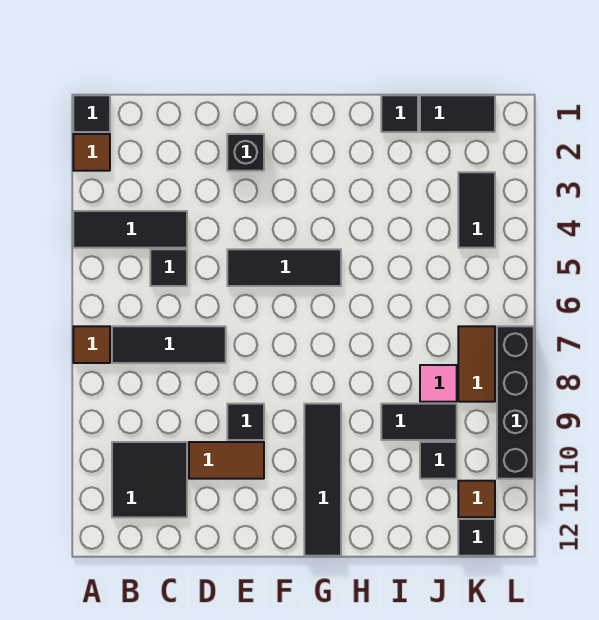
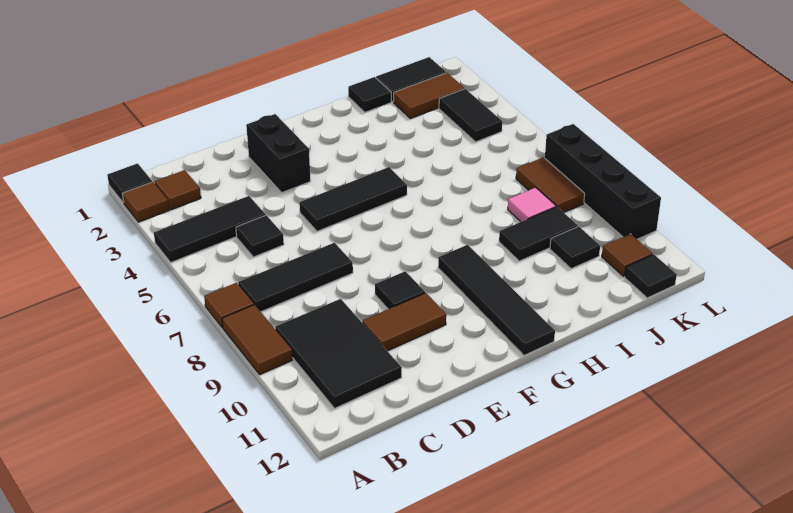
none -> brown 1x2 tile [222,305,293,375]
none -> brown 1x1 tile [155,170,201,210]
black 2x2 tile [112,442,187,517] -> black 2x3 tile [275,299,402,408]
black 1x1 brick [227,134,264,171] -> black 1x2 brick [246,114,311,192]
none -> brown 1x2 tile [394,73,464,119]

